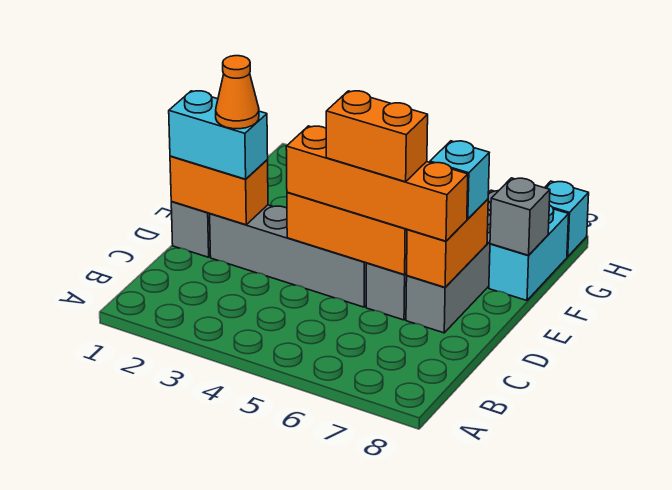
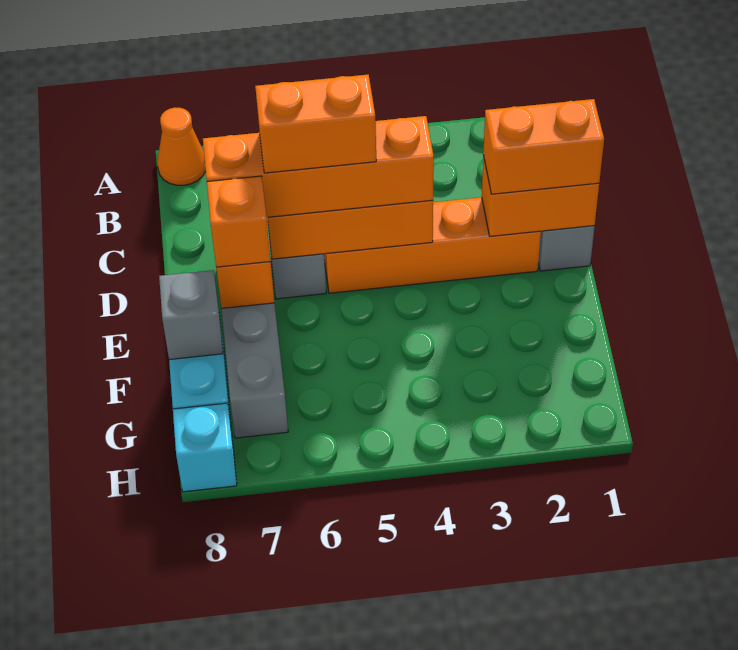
cyan 1x2 brick [169,91,268,179] -> orange 1x2 brick [483,99,604,194]
grey 1x4 brick [210,205,366,307] -> orange 1x4 brick [324,197,541,293]
orange 1x1 cone [216,56,259,129] -> orange 1x1 cone moved to [157,108,206,185]
cyan 1x1 brick [430,141,489,219] -> orange 1x1 brick [207,176,271,267]

